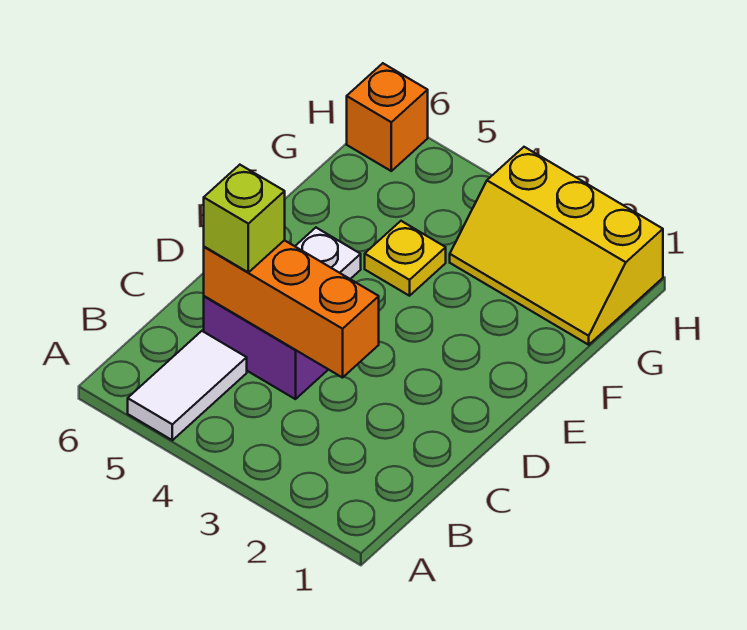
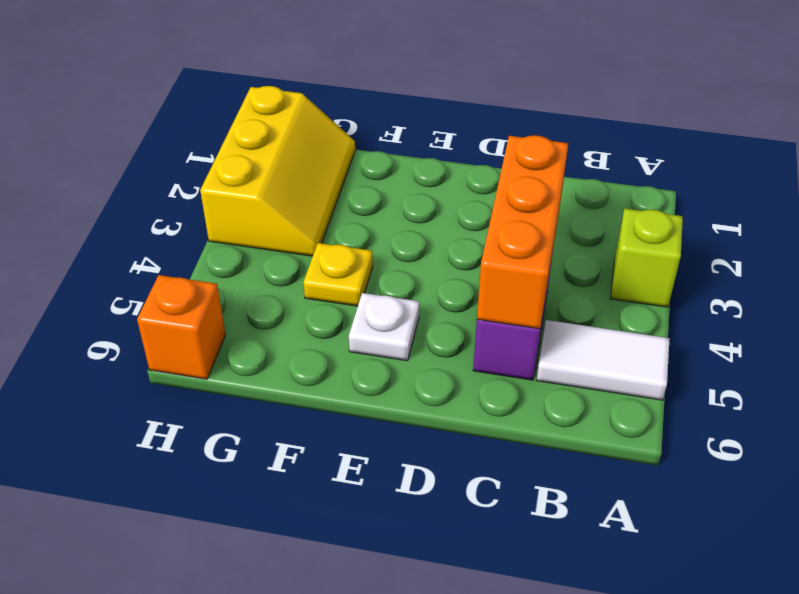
lime 1x1 brick [204,165,285,272] -> lime 1x1 brick moved to [610,209,683,307]

